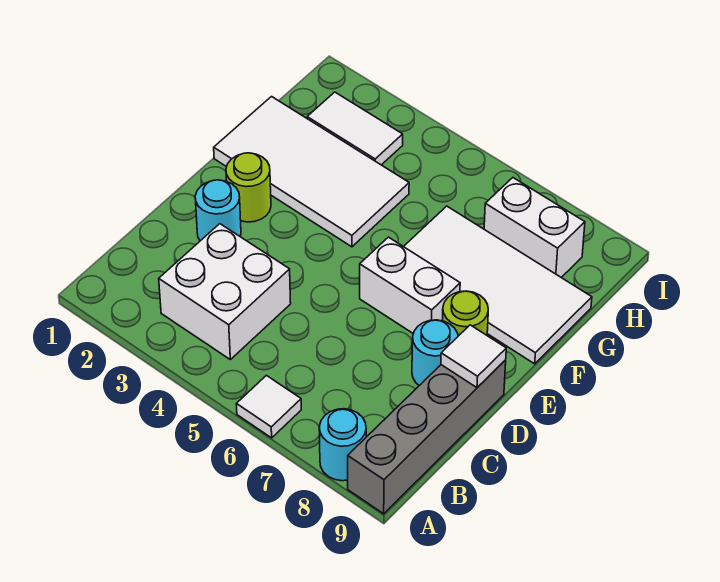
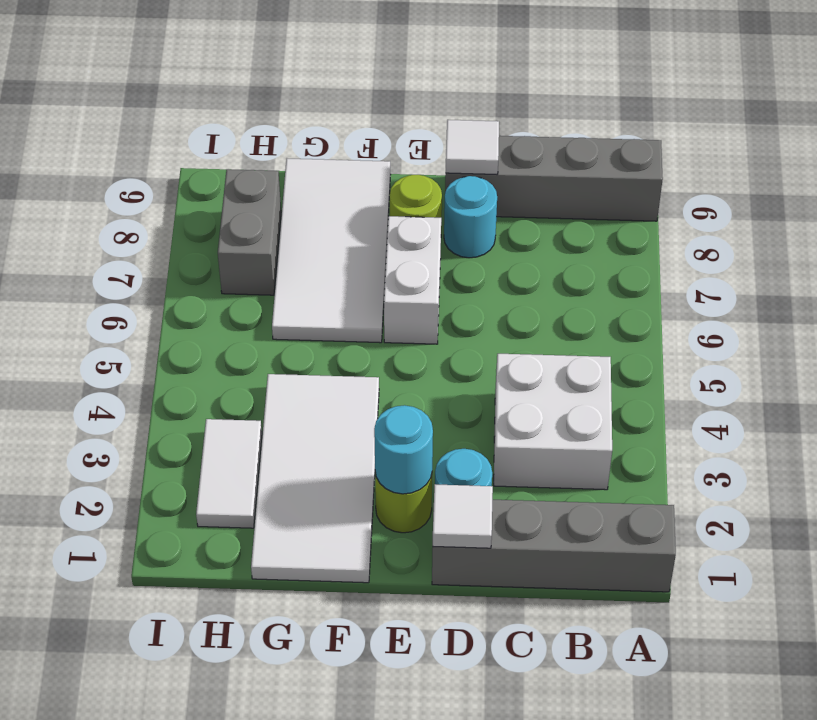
none -> grey 1x4 brick [432,500,676,592]
white 1x1 tile [236,375,301,438] -> white 1x1 tile moved to [433,484,493,548]
cyan 1x1 round brick [319,409,366,481] -> cyan 1x1 round brick moved to [374,405,433,494]
white 1x2 brick [484,178,585,277] -> grey 1x2 brick [218,169,281,295]

